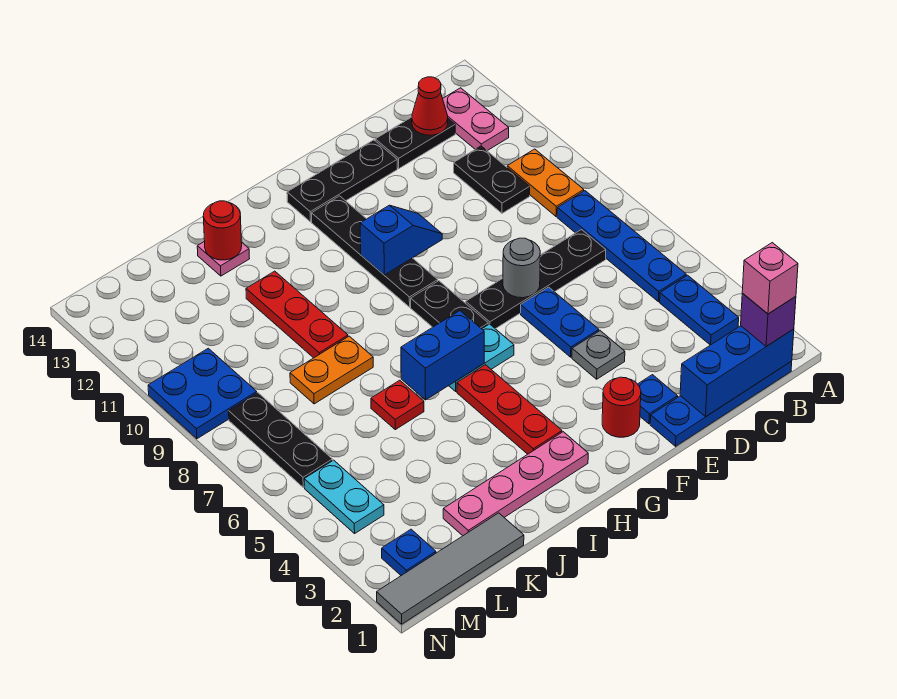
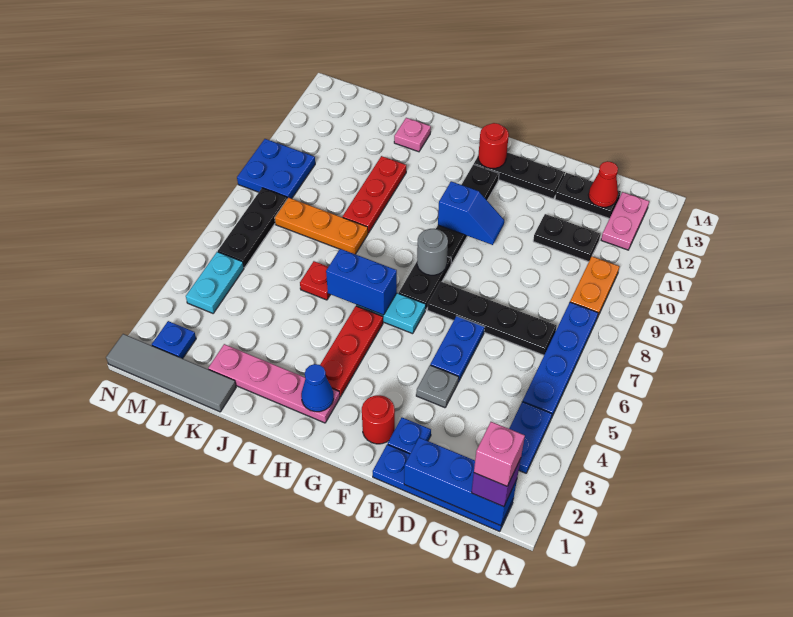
black 1x2 plate [454,146,530,213] -> black 1x2 plate turned to [533,214,600,262]
grey 1x1 round brick [503,238,540,298] -> grey 1x1 round brick moved to [417,229,448,275]
none -> blue 1x1 cone [301,364,334,412]
orange 1x2 plate [290,336,373,404] -> orange 1x3 plate [275,198,368,254]
red 1x1 round brick [203,201,242,260] -> red 1x1 round brick moved to [478,123,509,168]

